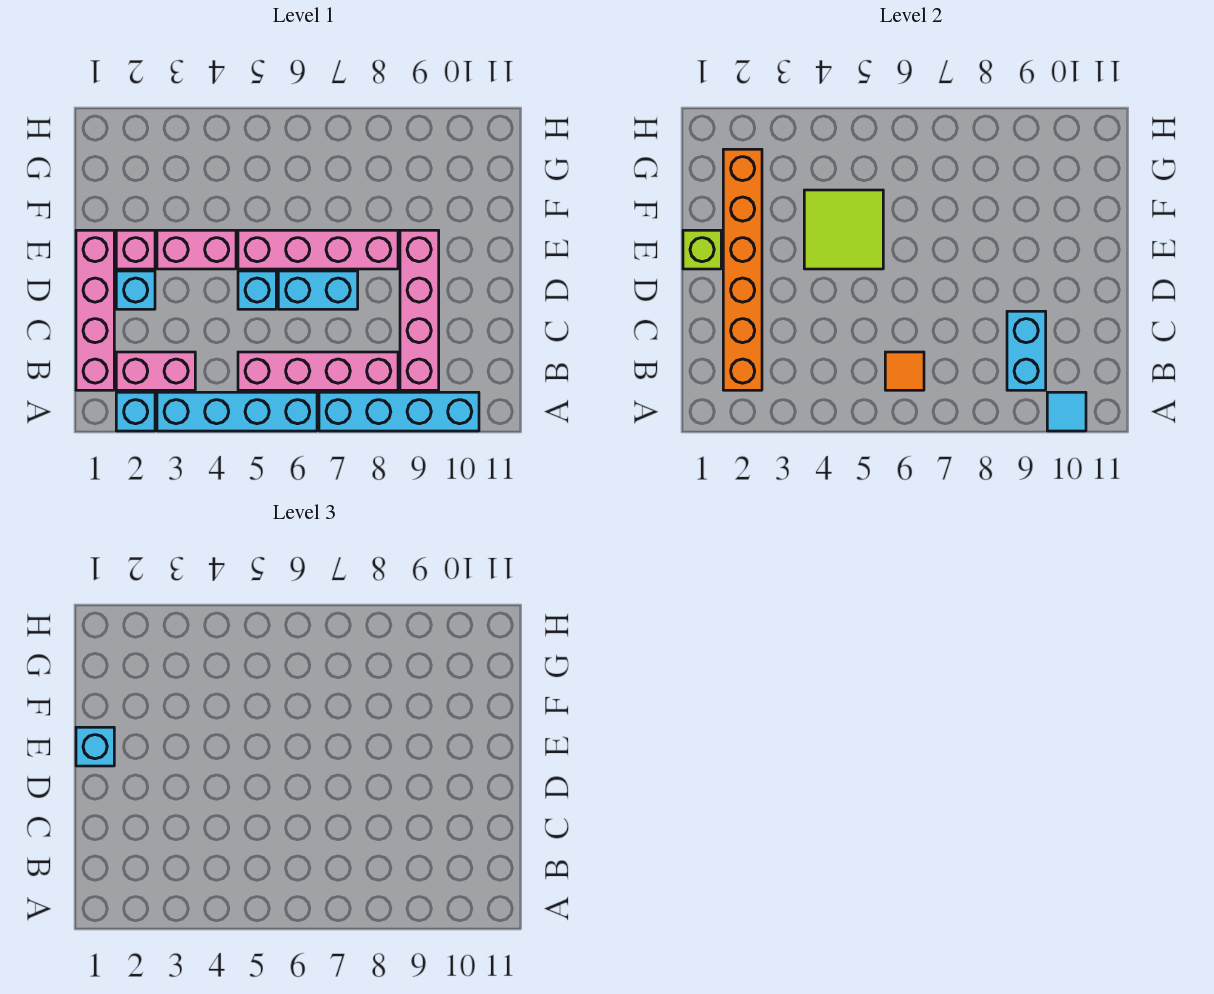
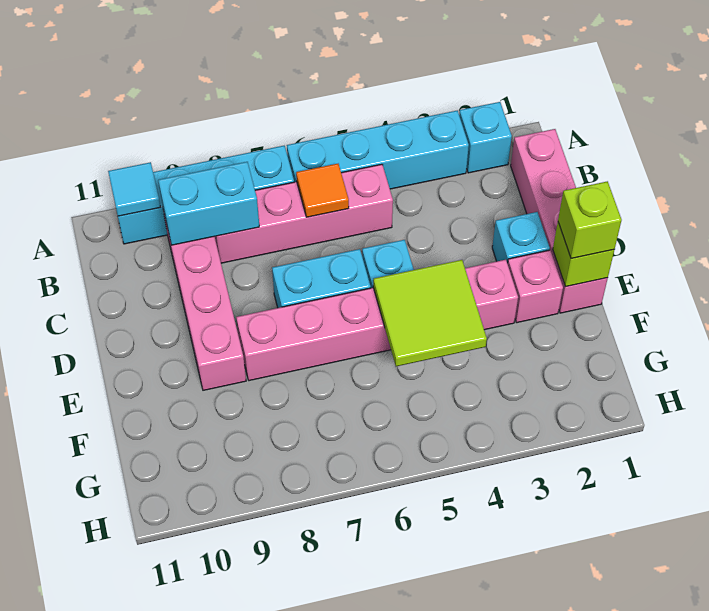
pink 1x2 brick [116,352,195,390] -> none
orange 1x6 brick [723,149,762,390] -> none
cyan 1x2 brick [1007,311,1046,390] -> cyan 1x2 brick turned to [158,162,259,245]
cyan 1x1 brick [76,727,114,766] -> lime 1x1 brick [558,181,622,259]

